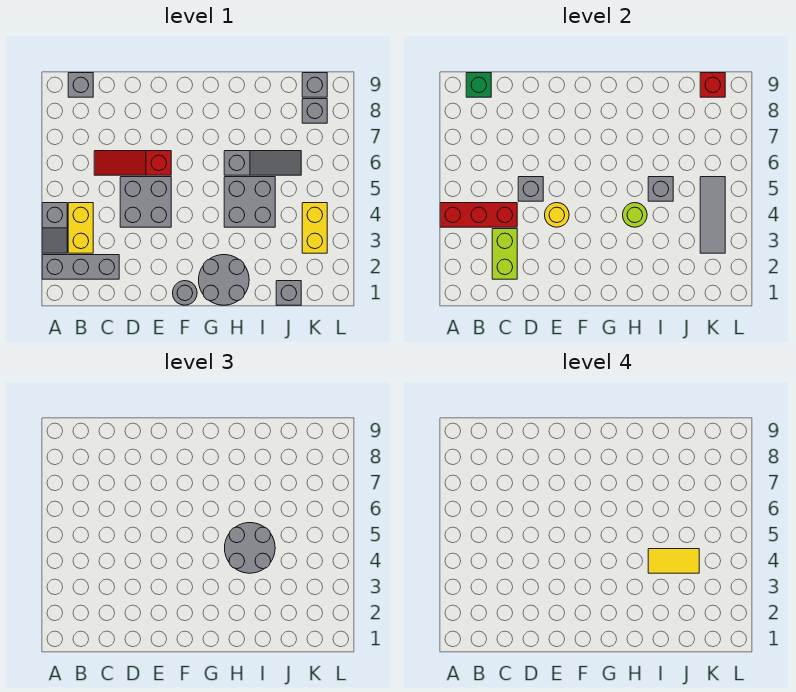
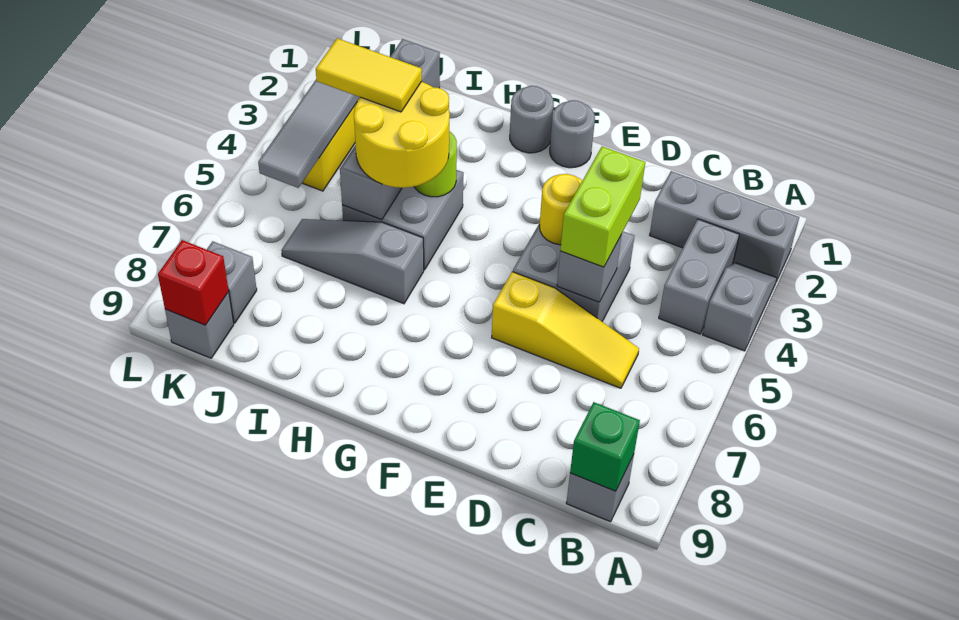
red 1x3 brick [440,203,517,227] -> none
yellow 1x2 brick [68,203,93,253] -> grey 1x2 brick [659,219,739,334]
lime 1x2 brick [492,229,517,279] -> lime 1x2 brick moved to [560,146,645,267]
red 1x3 slope [94,151,171,175] -> yellow 1x3 slope [492,272,639,388]
grey 2x2 round brick [199,255,249,305] -> grey 1x1 round brick [510,86,554,153]
grey 2x2 round brick [225,523,275,573] -> yellow 2x2 round brick [354,81,450,188]

